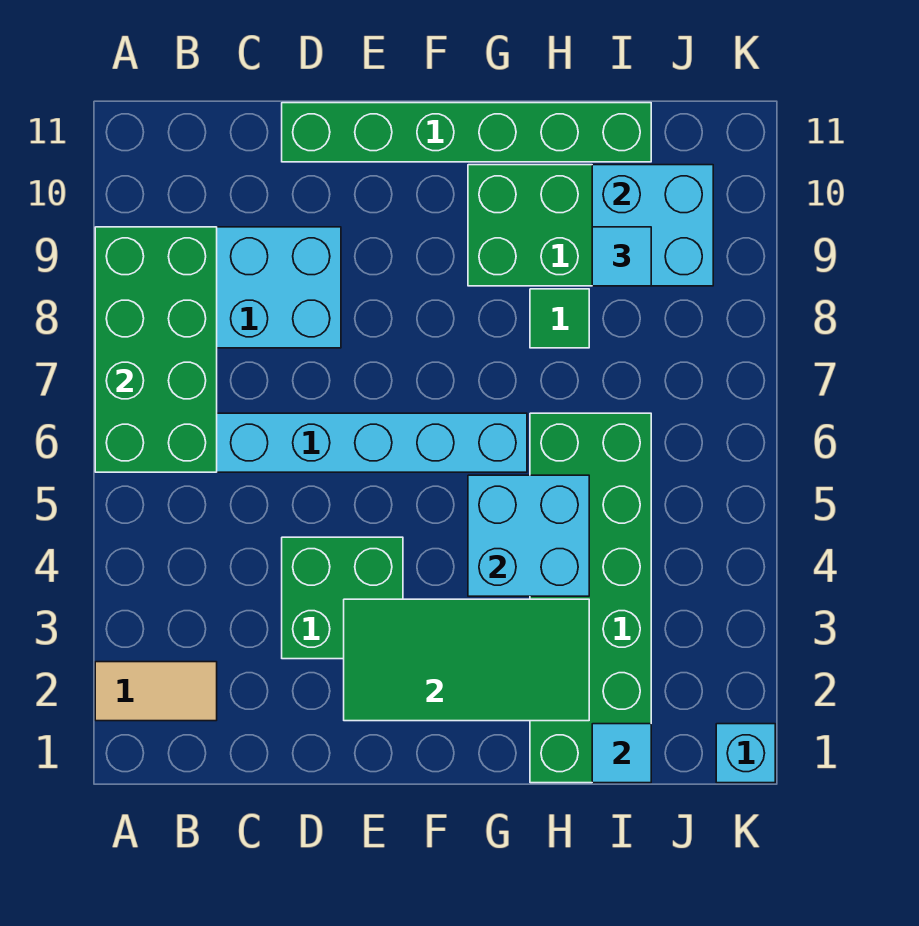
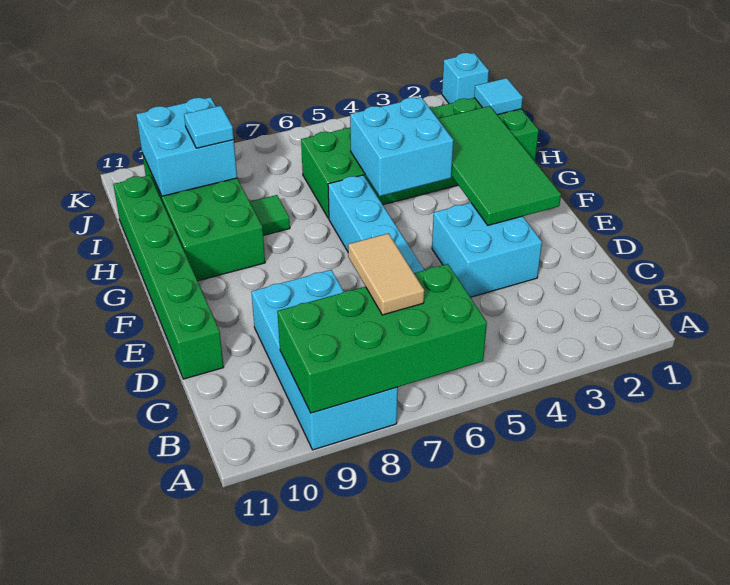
tan 1x2 tile [95,662,217,721] -> tan 1x2 tile moved to [348,233,424,315]
green 2x2 brick [282,537,403,659] -> cyan 2x2 brick [432,203,542,297]

